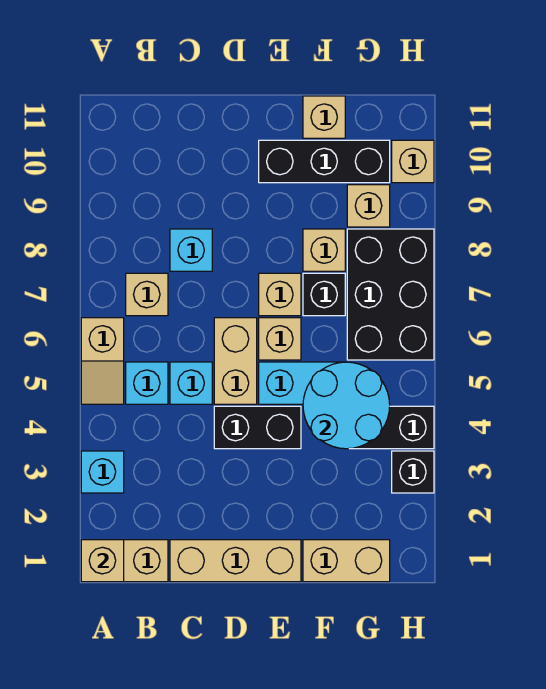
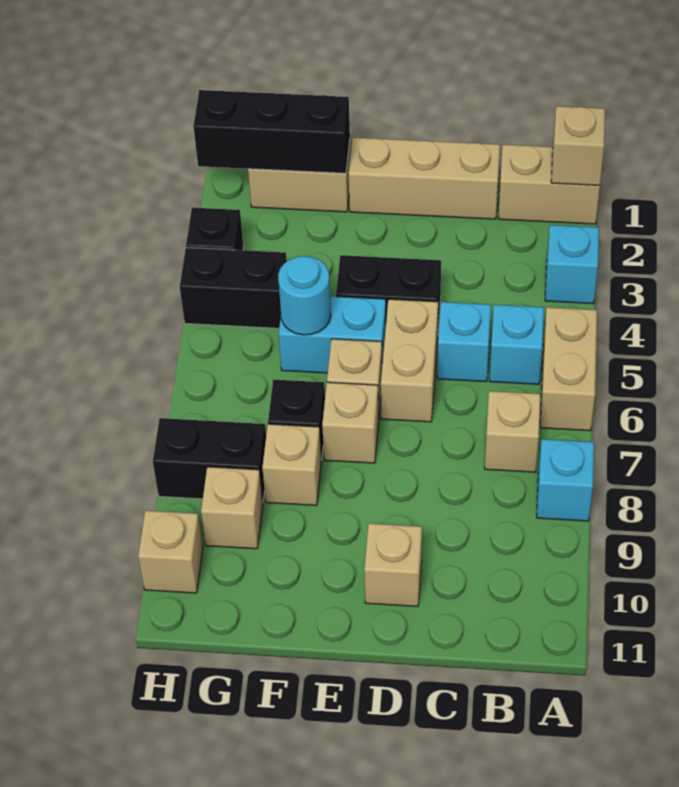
tan 1x2 slope [81,318,124,404] -> tan 1x2 brick [540,307,597,431]
cyan 1x1 brick [170,229,212,271] -> cyan 1x1 brick moved to [537,439,594,521]
black 1x3 brick [259,140,390,183] -> black 1x3 brick moved to [193,90,350,173]
cyan 2x2 round brick [303,362,390,449] -> cyan 1x1 round brick [278,256,331,335]
tan 1x1 brick [303,96,345,138] -> tan 1x1 brick moved to [364,523,422,606]
black 2x3 brick [347,229,434,360] -> black 1x2 brick [153,418,266,501]

